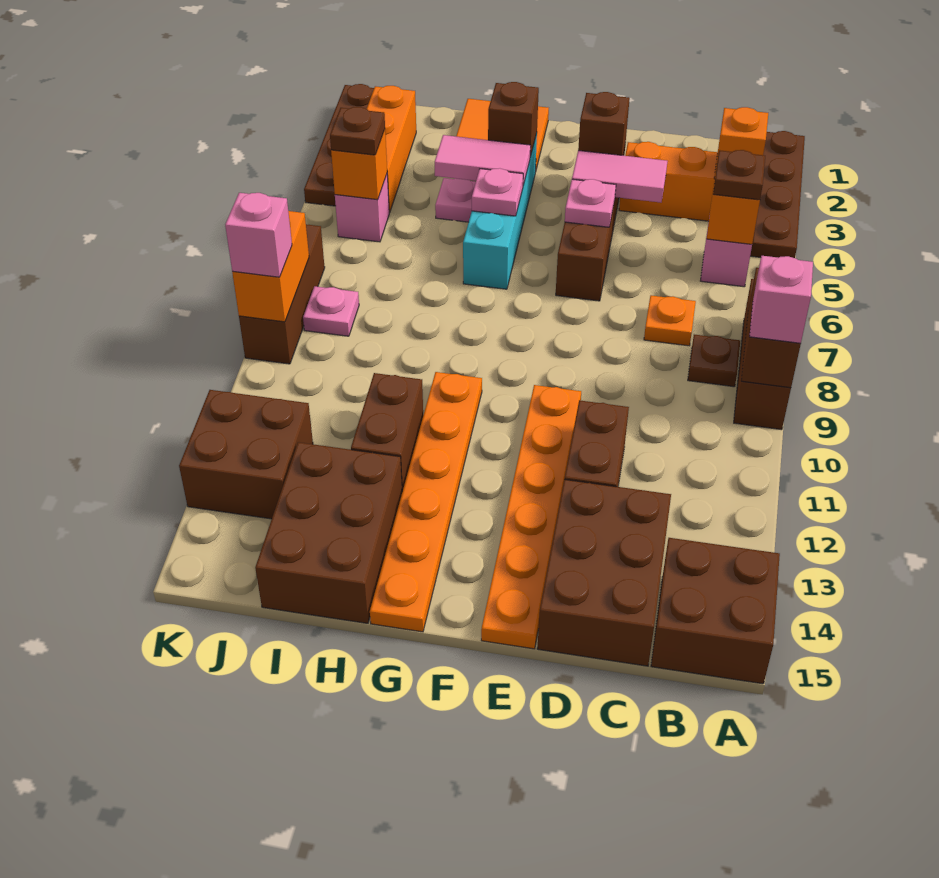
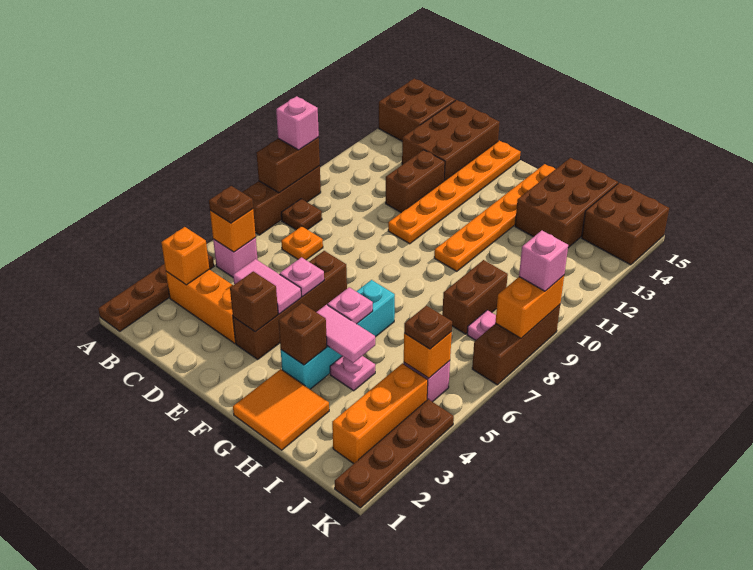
brown 1x2 brick [351,373,423,491] -> brown 1x2 brick moved to [442,260,508,334]
brown 2x2 brick [179,390,313,519] -> brown 2x2 brick moved to [582,183,669,265]

